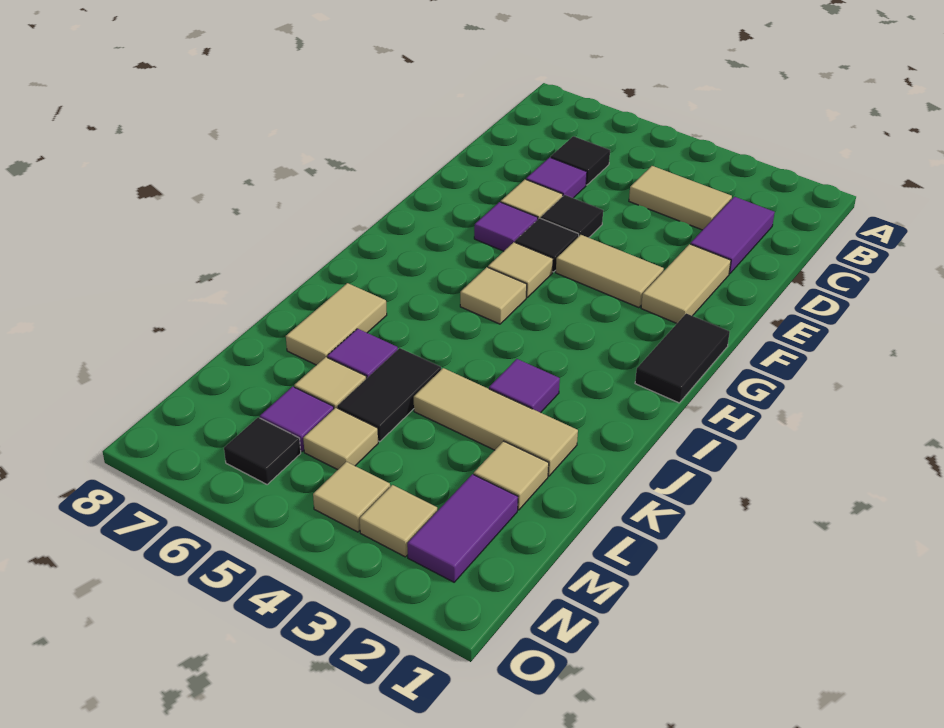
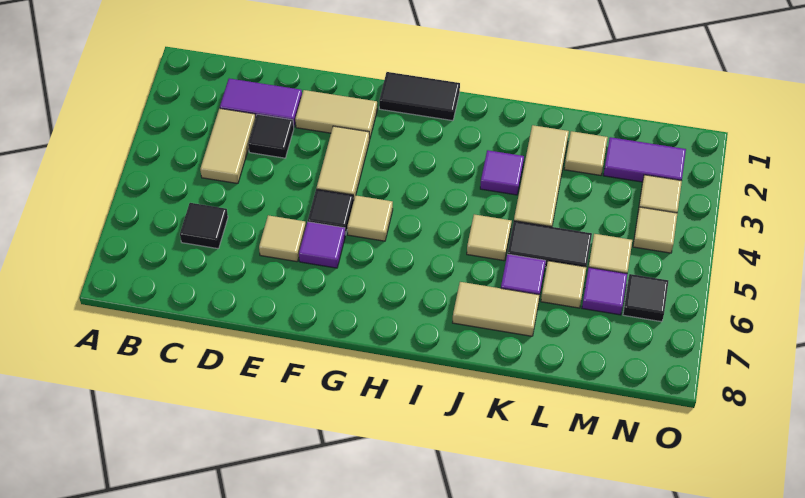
purple 1x1 tile [526,157,587,198] -> none
black 1x1 tile [541,195,603,238] -> black 1x1 tile moved to [248,114,294,158]
tan 1x1 tile [460,267,527,324] -> tan 1x1 tile moved to [467,214,512,261]

